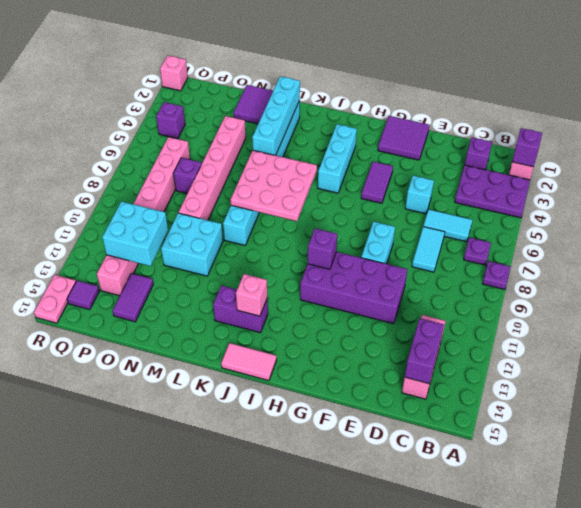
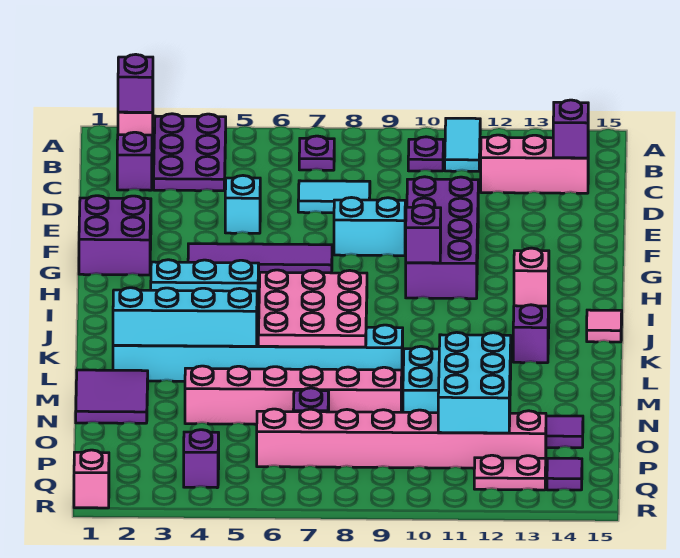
purple 1x1 plate [483,261,511,289] -> purple 1x1 plate moved to [408,137,443,171]
cyan 1x2 tile [423,209,472,242] -> cyan 1x2 tile moved to [445,118,480,171]
purple 1x2 brick [405,318,444,384] -> purple 1x1 brick [553,100,588,158]
purple 2x2 tile [378,116,429,160] -> purple 2x2 brick [79,196,151,275]
purple 1x2 tile [361,162,393,203] -> purple 1x4 tile [188,244,332,276]
pink 1x2 tile [221,343,277,381] -> pink 1x1 tile [587,310,622,342]
cyan 2x2 brick [102,201,168,266] -> cyan 2x3 brick [438,332,511,433]
pink 1x2 plate [34,275,76,323] -> pink 1x2 plate moved to [474,455,546,490]

